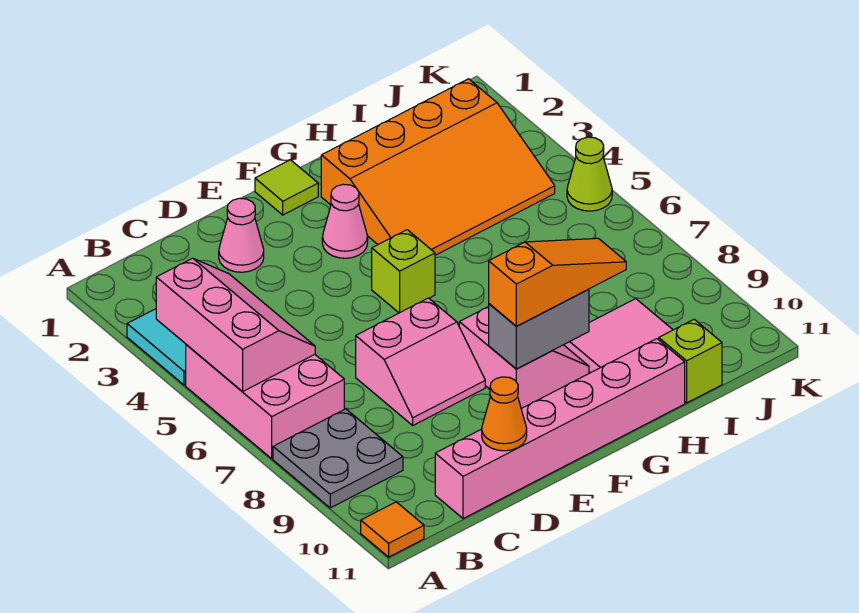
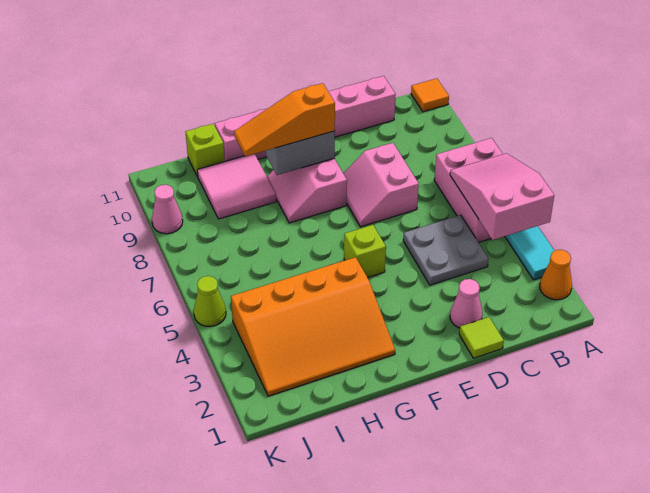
pink 2x3 slope [156,258,315,391] -> pink 2x3 slope turned to [450,153,554,240]
grey 2x2 plate [273,409,403,508] -> grey 2x2 plate moved to [403,215,489,285]
pink 2x2 slope [356,298,485,425] -> pink 2x2 slope turned to [343,143,419,227]
orange 1x1 cone [482,377,527,451] -> orange 1x1 cone moved to [540,250,572,300]
lime 1x1 tile [255,160,318,215] -> lime 1x1 tile moved to [459,317,504,358]
pink 1x1 cone [322,184,368,258] -> pink 1x1 cone moved to [152,185,183,234]
orange 3x4 slope [321,79,555,255] -> orange 3x4 slope turned to [231,257,395,396]

